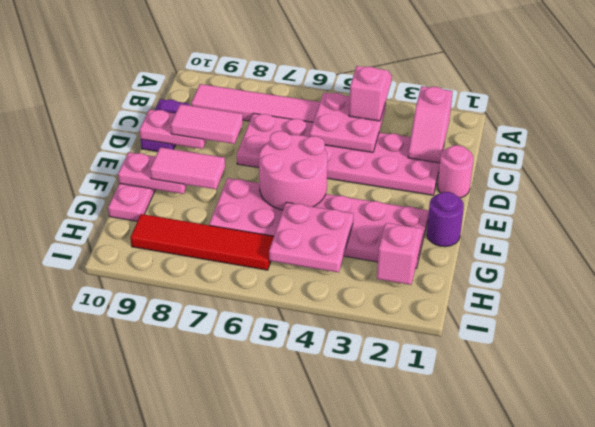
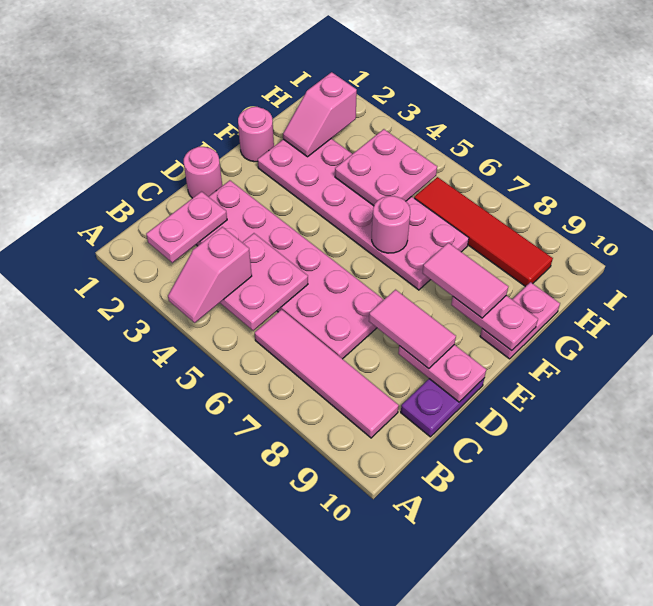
pink 1x2 slope [408,86,453,163] -> pink 1x2 plate [146,192,227,263]
pink 2x2 round brick [259,131,328,210] -> pink 1x1 round brick [372,196,410,253]
purple 1x1 round brick [427,192,464,247] -> pink 1x1 round brick [238,107,274,162]

